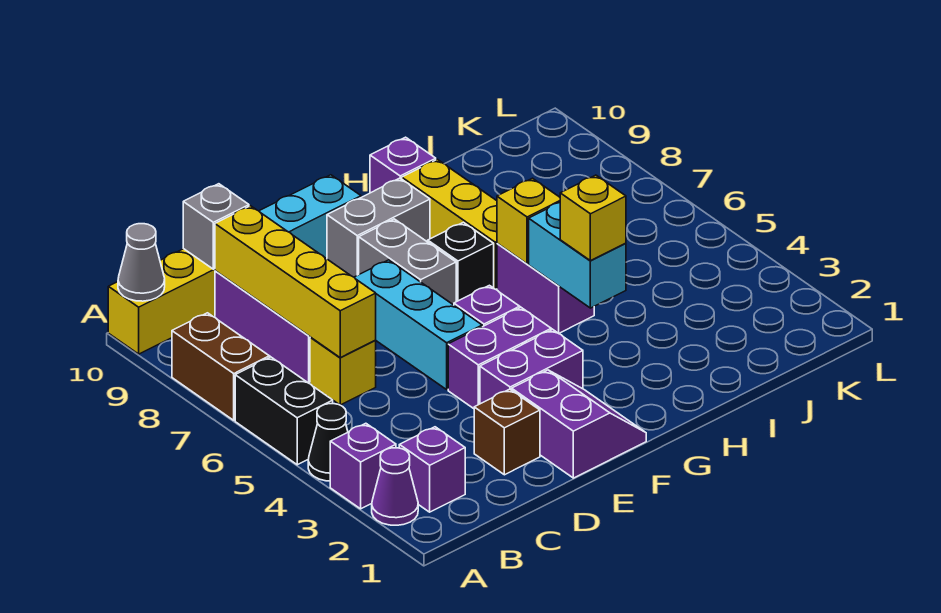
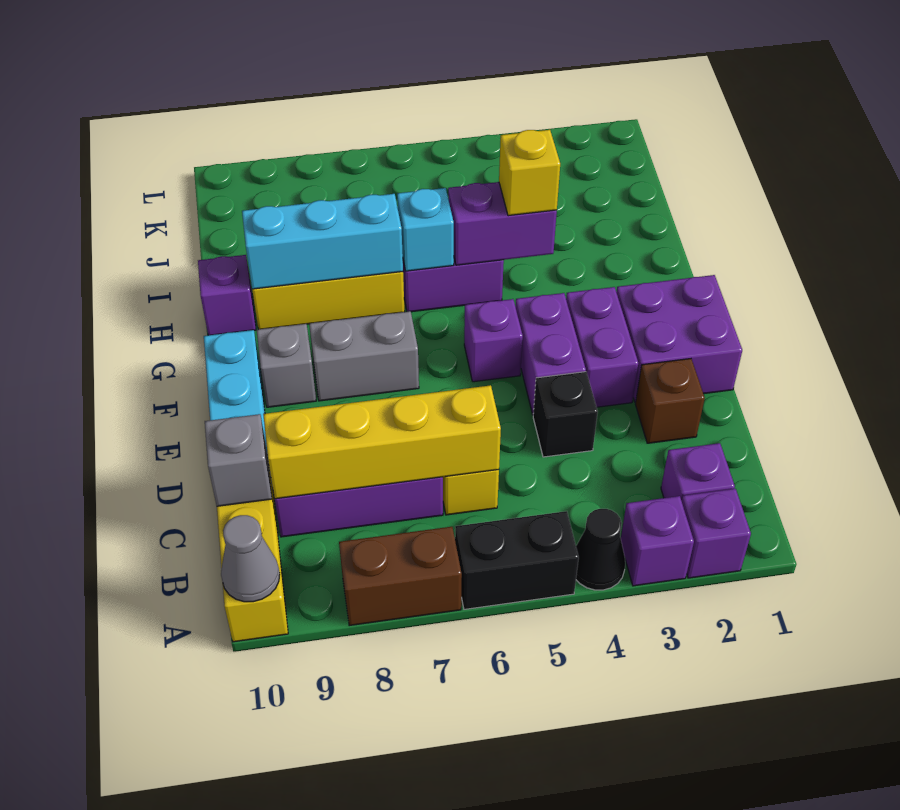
purple 1x1 cone [372,448,418,525] -> purple 1x1 brick [681,489,751,578]
purple 2x2 slope [512,370,646,478] -> purple 2x2 brick [616,275,742,402]
cyan 1x3 brick [354,260,482,389] -> cyan 1x3 brick moved to [242,194,403,289]
grey 1x2 brick [327,178,430,277] -> grey 1x1 brick [257,324,316,407]
black 1x1 brick [428,222,494,302] -> black 1x1 brick moved to [533,372,598,457]
cyan 1x2 brick [529,203,626,308] -> purple 1x2 brick [448,182,557,265]
yellow 1x1 brick [497,178,560,264] -> cyan 1x1 brick [397,188,454,271]

